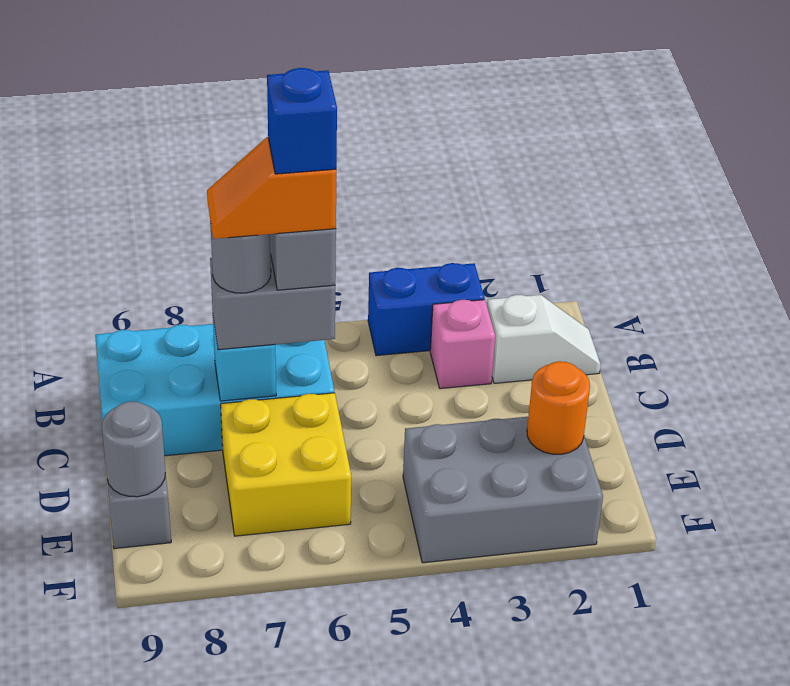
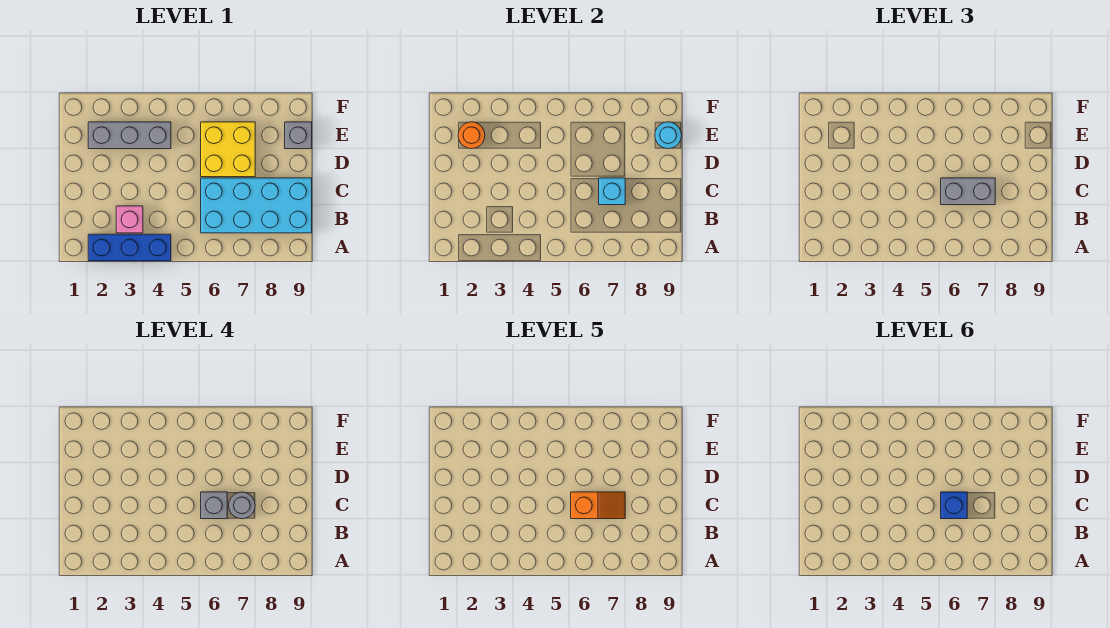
blue 1x2 brick [368,263,485,356] -> blue 1x3 brick [88,234,171,261]
white 1x2 slope [487,295,601,383] -> none
grey 2x3 brick [403,417,603,563] -> grey 1x3 brick [88,122,171,149]
grey 1x1 round brick [102,401,165,497] -> cyan 1x1 round brick [655,122,682,149]

